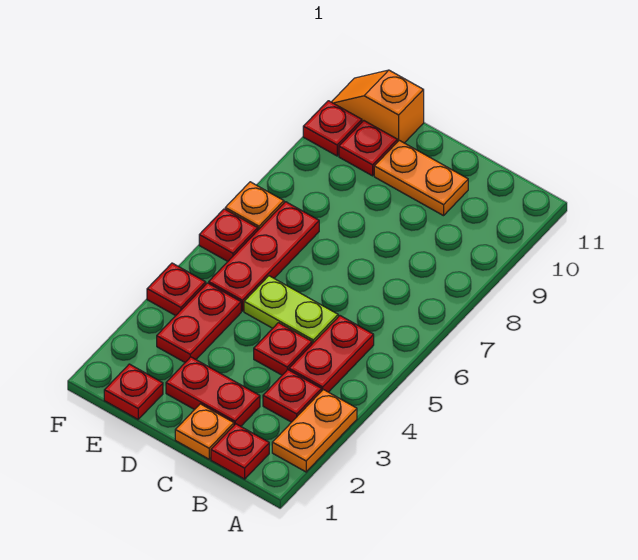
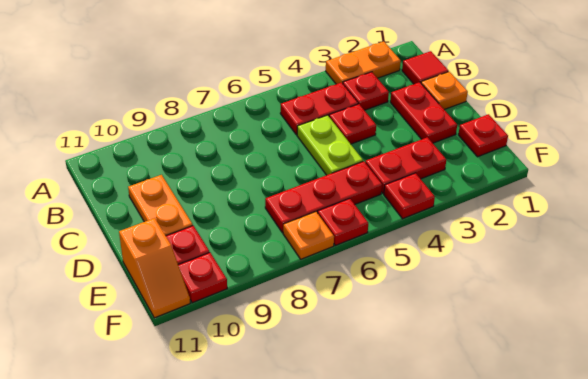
red 1x1 plate [211,424,269,479] -> red 1x1 tile [402,51,448,84]

